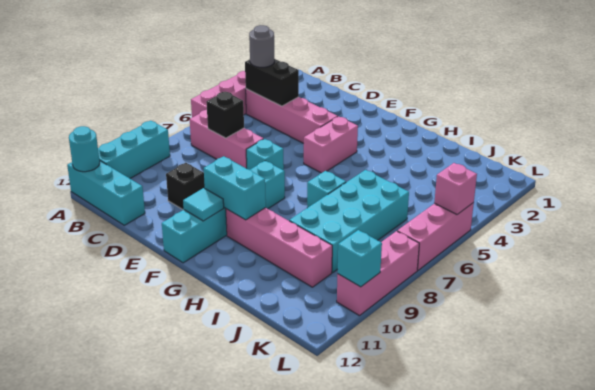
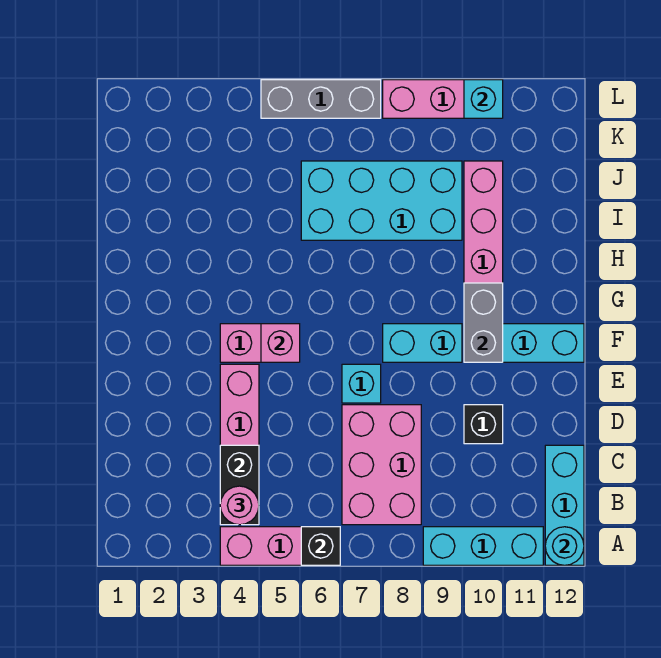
grey 1x1 round brick [249,25,275,67] -> pink 1x1 round brick [220,486,259,525]
pink 1x3 brick [190,110,264,168] -> pink 2x3 brick [342,405,421,525]
black 1x1 brick [207,92,244,138] -> black 1x1 brick moved to [301,527,340,565]
cyan 1x2 brick [204,156,266,220] -> grey 1x2 brick [464,283,503,362]
cyan 1x1 tile [183,188,224,221] -> none
cyan 1x1 brick [307,171,346,208] -> none
pink 1x3 brick [398,203,474,270] -> grey 1x3 brick [261,80,381,118]
pink 1x1 brick [434,163,477,214] -> pink 1x1 brick moved to [261,324,300,362]

